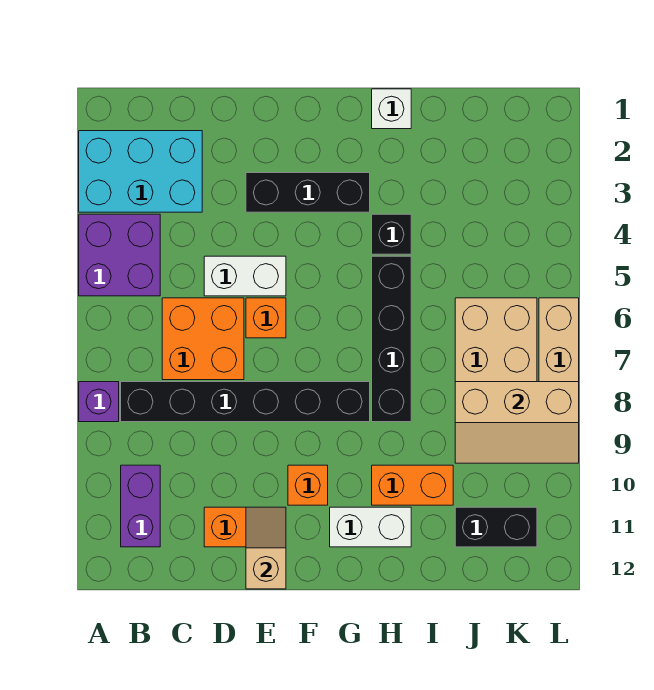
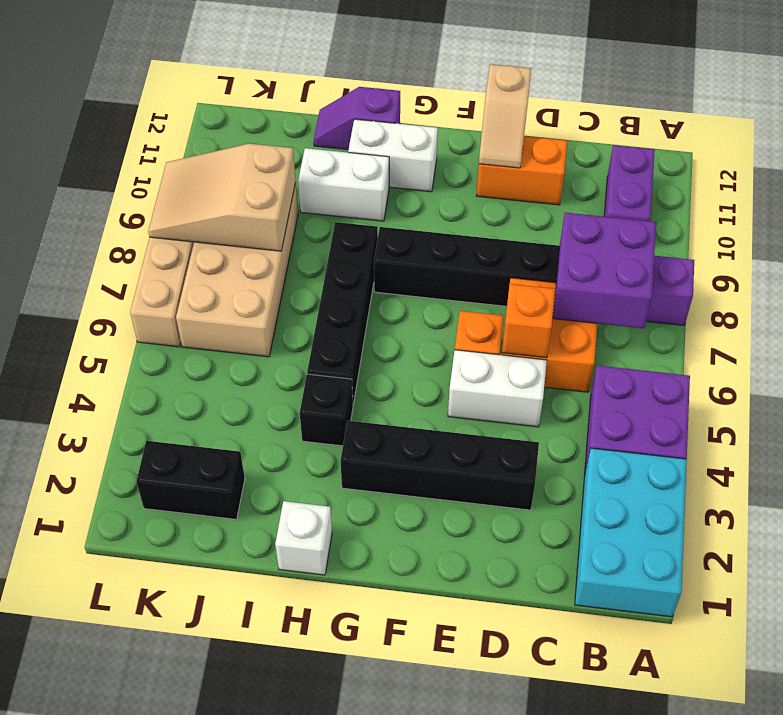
cyan 2x3 brick [79,131,202,212] -> cyan 2x3 brick turned to [575,448,687,617]
none -> purple 2x2 brick [553,213,656,328]
black 1x3 brick [246,173,370,212] -> black 1x4 brick [340,421,539,510]
orange 1x1 brick [288,465,328,505] -> orange 1x1 brick moved to [502,284,555,358]
orange 1x2 brick [372,465,453,505] -> white 1x2 brick [298,148,389,221]
none -> purple 1x2 slope [314,87,400,150]
tan 2x3 slope [455,382,579,463] -> tan 2x3 slope turned to [148,144,296,251]
black 1x2 brick [455,507,537,547] -> black 1x2 brick moved to [136,441,245,519]

